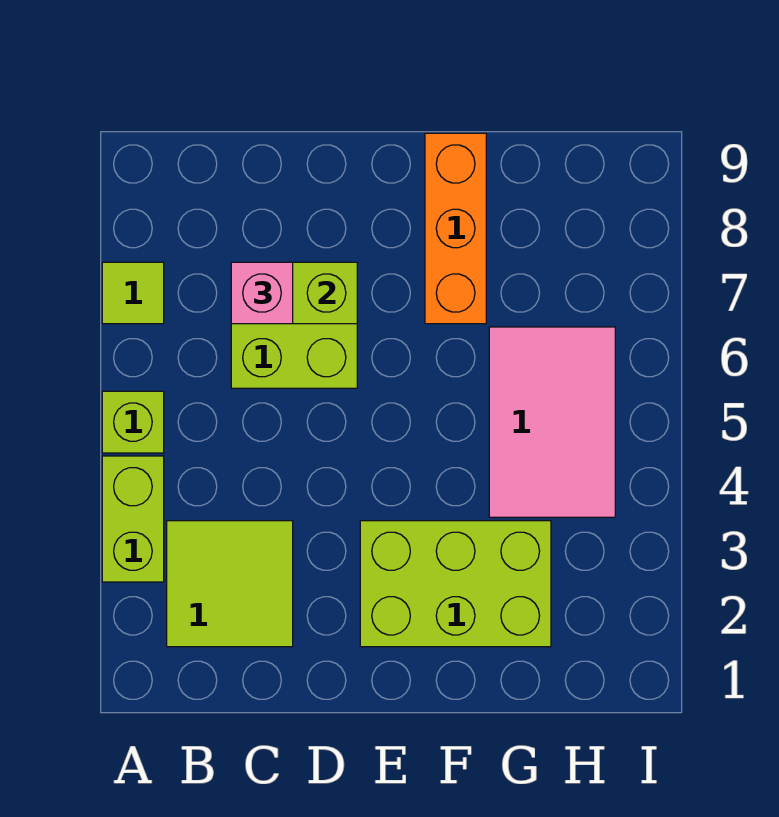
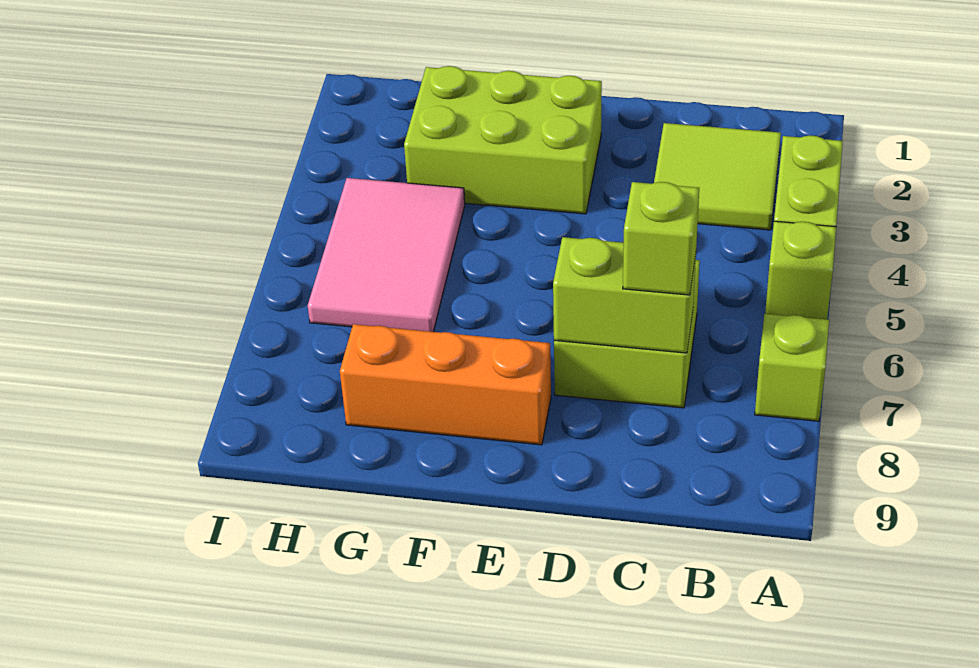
lime 1x1 tile [102,262,164,324] -> lime 1x1 brick [755,314,829,421]
pink 1x1 brick [231,262,293,324] -> lime 1x1 brick [623,182,699,295]
orange 1x3 brick [425,133,486,324] -> orange 1x3 brick turned to [340,324,551,445]

